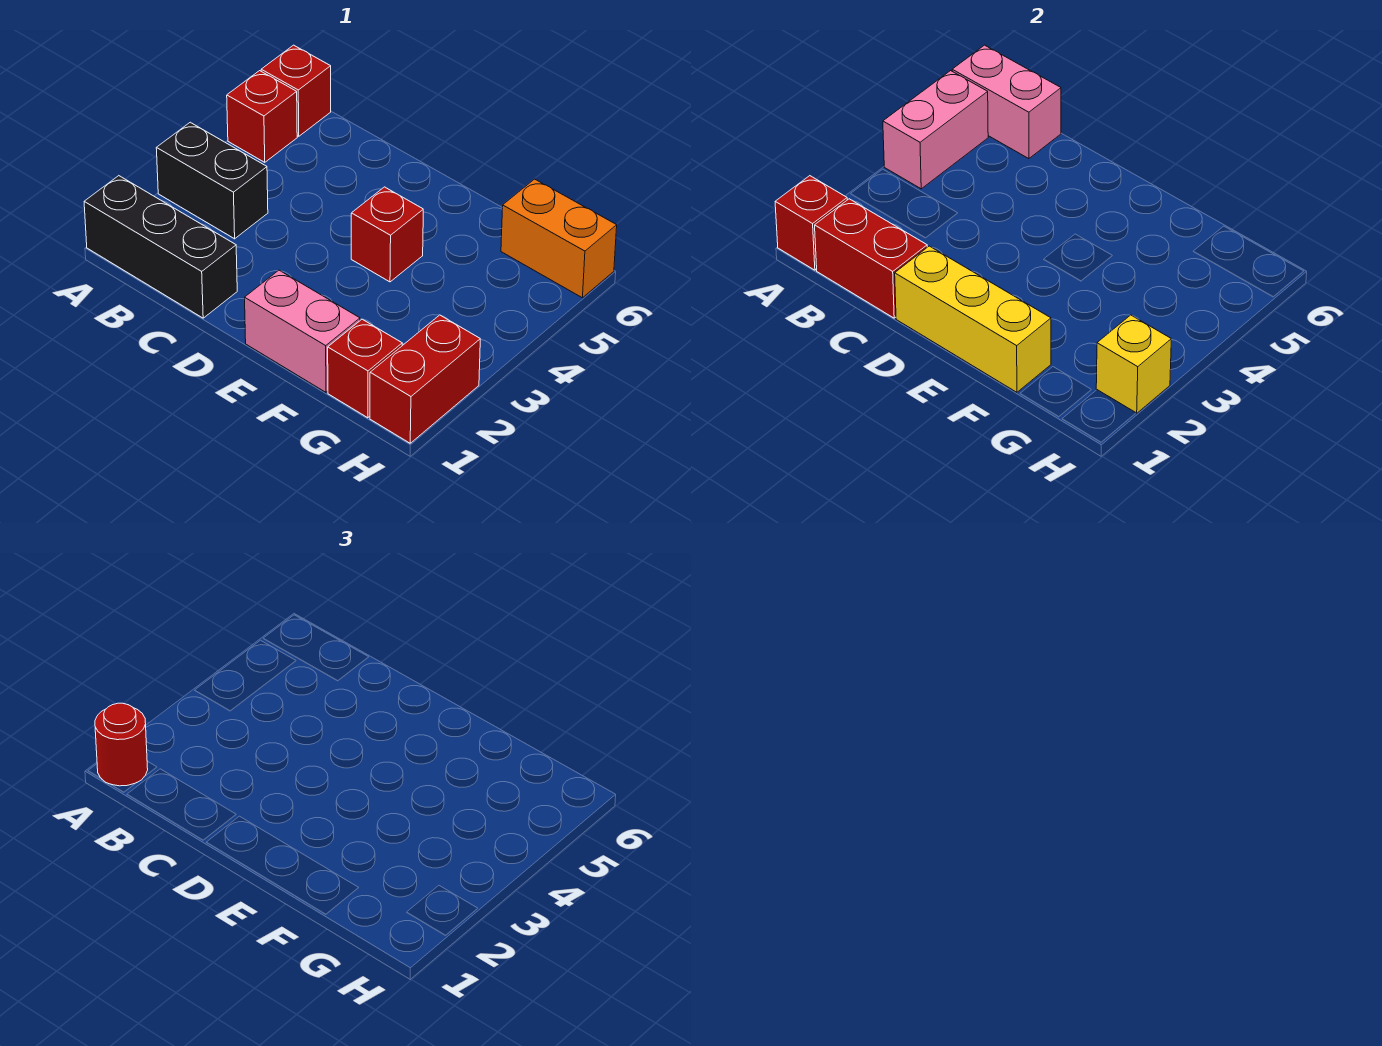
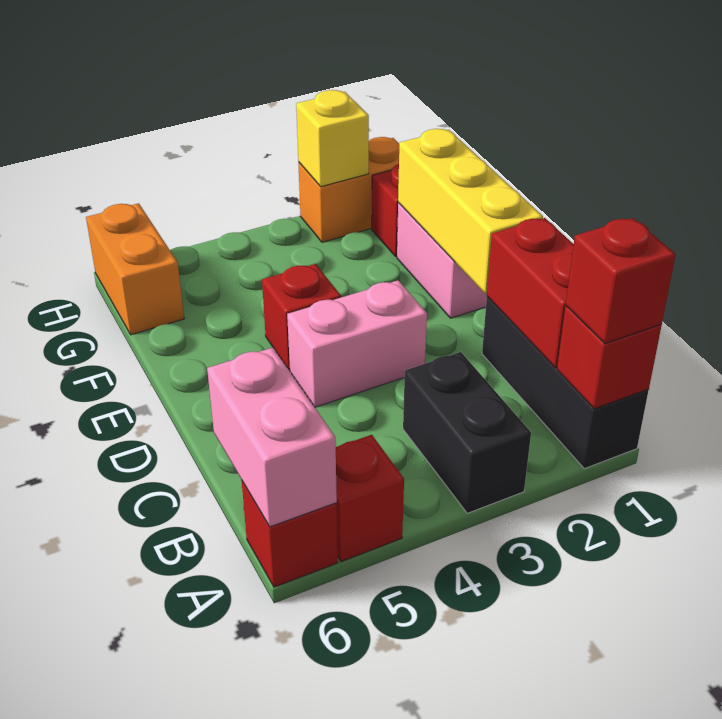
red 1x1 round brick [95,703,148,786] -> red 1x1 brick [566,218,676,344]
pink 1x2 brick [883,71,988,189] -> pink 1x2 brick moved to [287,280,427,407]
red 1x2 brick [370,315,480,443] -> orange 1x2 brick [298,137,399,242]

